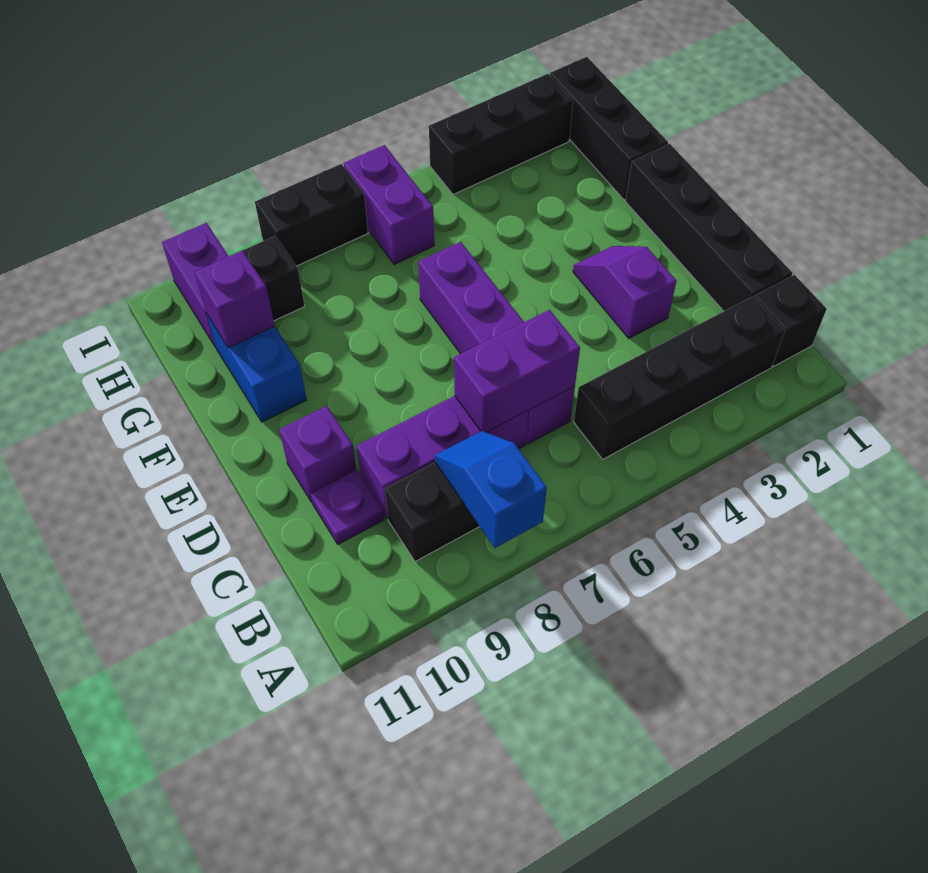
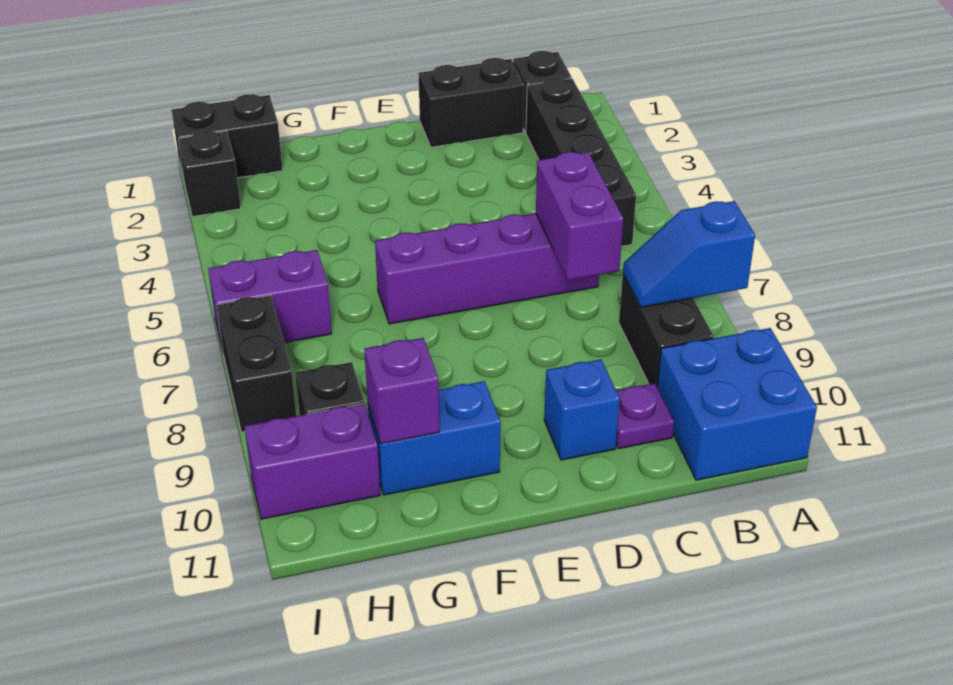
none -> blue 2x2 brick [657,328,817,480]
black 1x4 brick [625,144,793,311] -> black 1x2 brick [418,58,524,147]
purple 1x3 brick [357,396,528,518] -> none
purple 1x2 slope [573,246,676,338] -> none
purple 1x1 brick [279,406,356,502] -> blue 1x1 brick [544,360,620,460]
black 1x3 brick [550,57,668,200] -> black 1x2 brick [172,94,283,183]
black 1x3 brick [429,74,573,194] -> black 1x1 brick [178,131,241,217]

